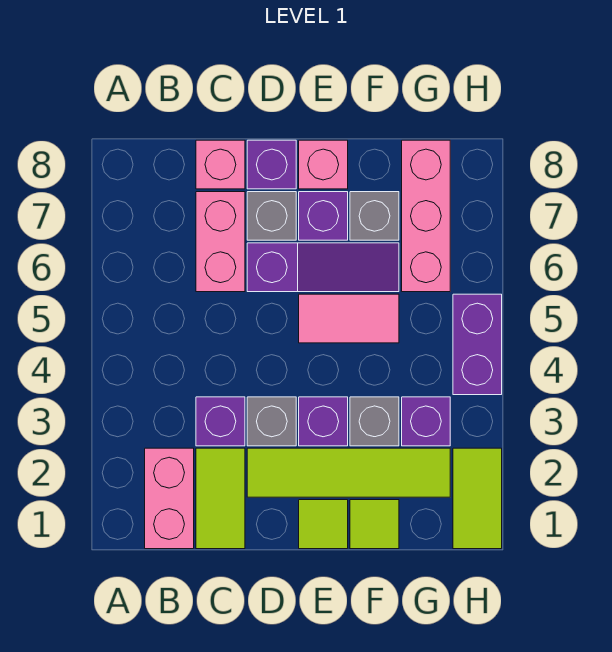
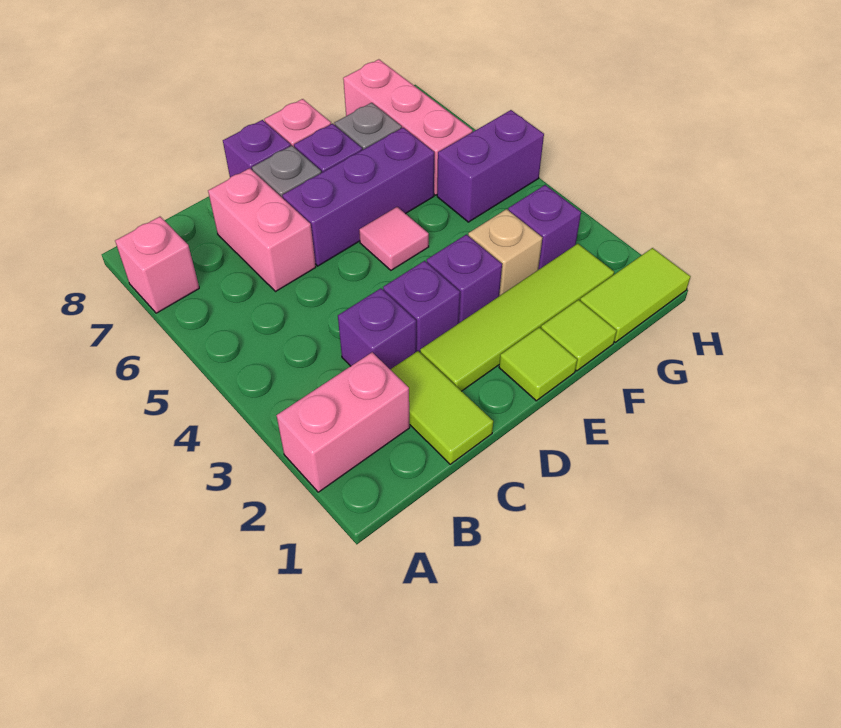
pink 1x2 brick [145,448,194,549] -> pink 1x2 brick turned to [277,352,410,492]
pink 1x1 brick [196,140,245,189] -> pink 1x1 brick moved to [115,217,199,313]
grey 1x1 brick [247,397,296,446] -> purple 1x1 brick [383,261,460,352]
purple 1x3 slope [247,243,399,292] -> purple 1x3 brick [282,128,434,266]
pink 1x2 tile [299,294,399,343] -> pink 1x1 tile [359,207,429,270]
grey 1x1 brick [350,397,399,446] -> tan 1x1 brick [468,209,542,296]
lime 1x2 tile [453,448,502,549] -> lime 1x2 tile turned to [580,248,691,342]
purple 1x2 brick [453,294,502,395] -> purple 1x2 brick turned to [437,110,544,222]

